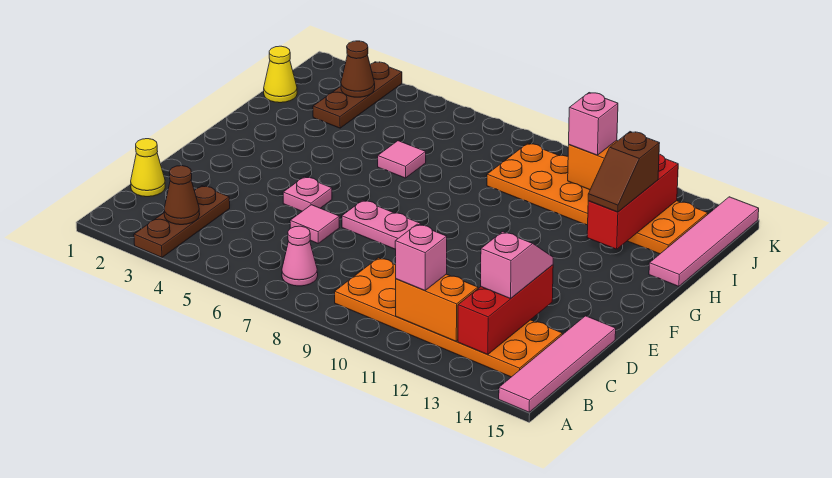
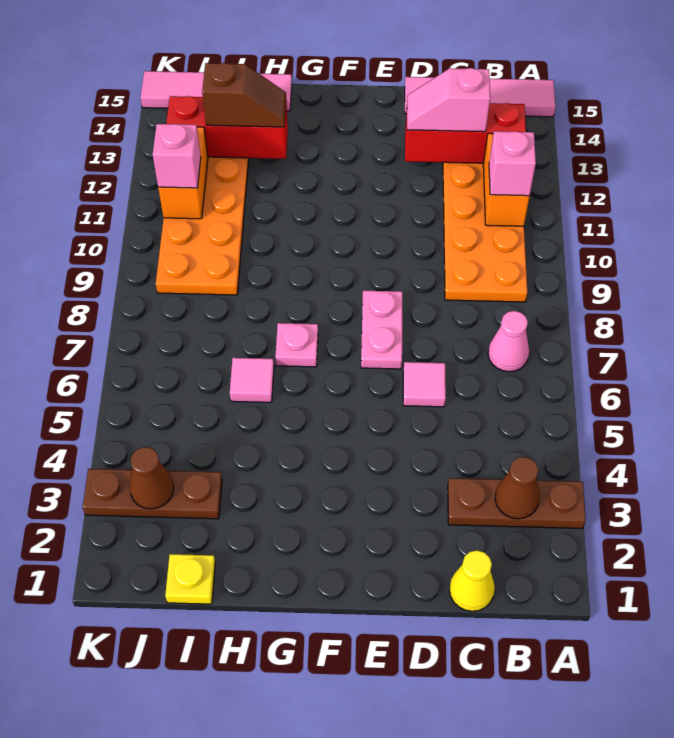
pink 1x1 plate [283,177,332,211] -> pink 1x1 plate moved to [275,323,318,367]
yellow 1x1 cone [264,46,297,103] -> yellow 1x1 plate [165,554,215,604]

